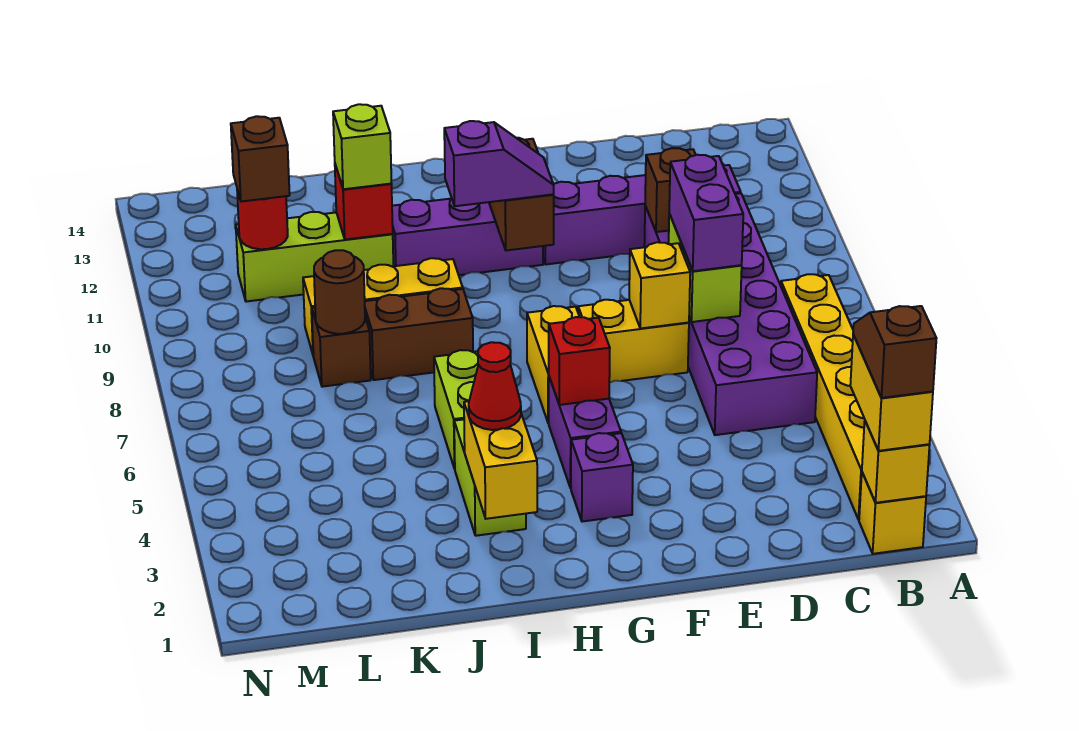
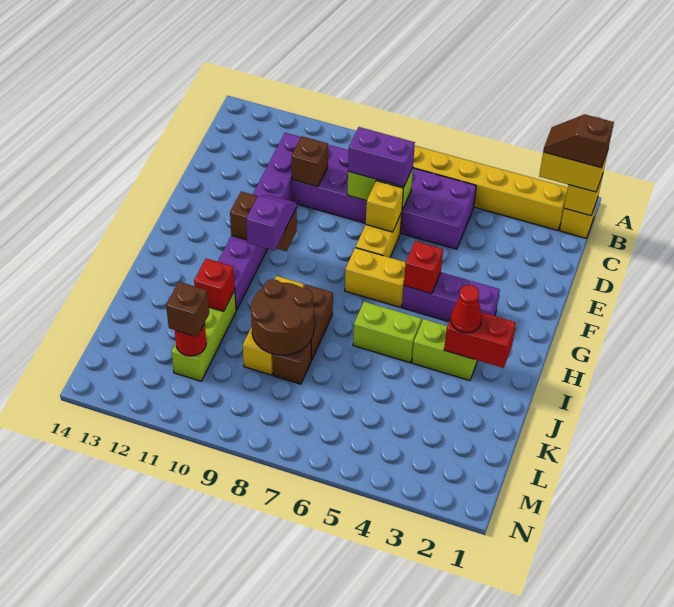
yellow 1x2 brick [464,401,537,519] -> red 1x2 brick [444,312,516,368]
lime 1x1 brick [333,104,392,189] -> none
brown 1x1 round brick [314,250,365,334] -> brown 2x2 round brick [251,279,314,355]

